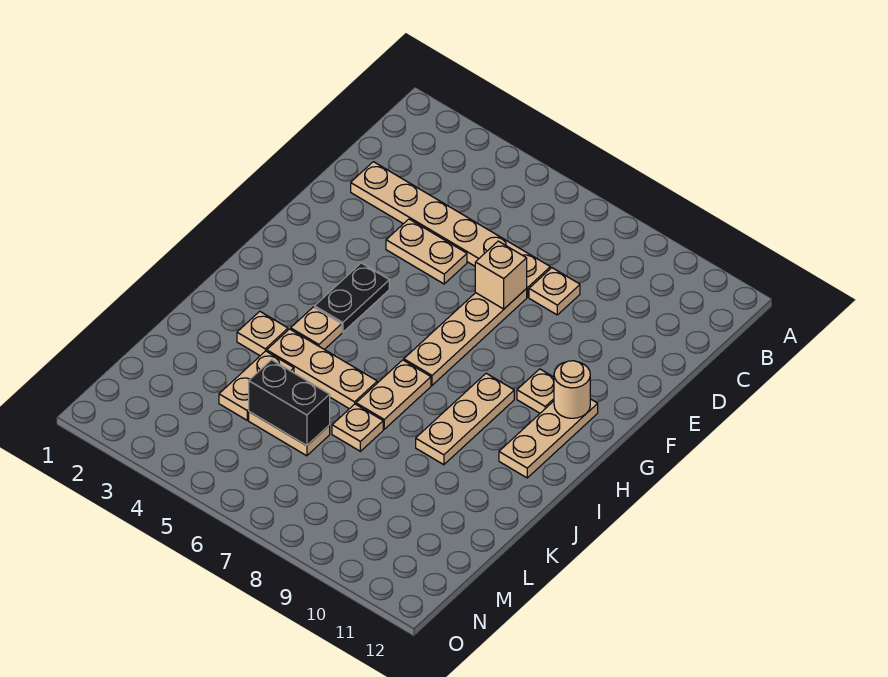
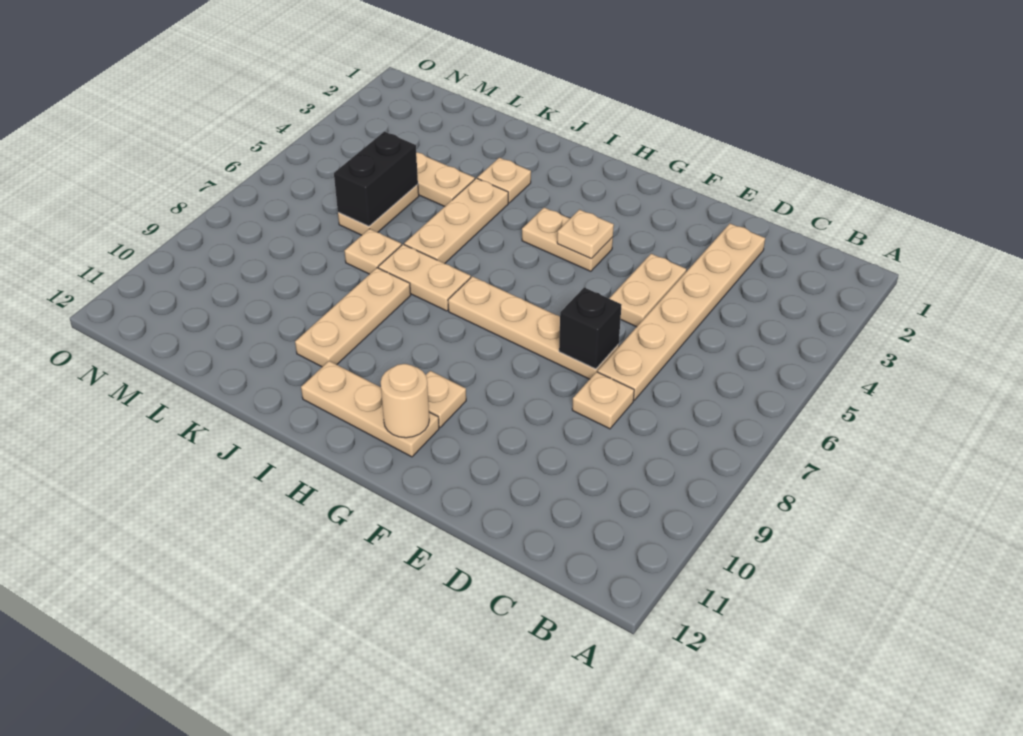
tan 1x1 brick [475,241,527,309] -> black 1x1 brick [559,288,621,369]
black 1x2 plate [315,263,389,332] -> tan 1x2 plate [522,208,613,271]
tan 1x3 plate [416,373,514,465] -> tan 1x3 plate turned to [295,268,411,367]
tan 1x1 plate [291,307,342,350] -> tan 1x1 plate moved to [557,210,614,259]

